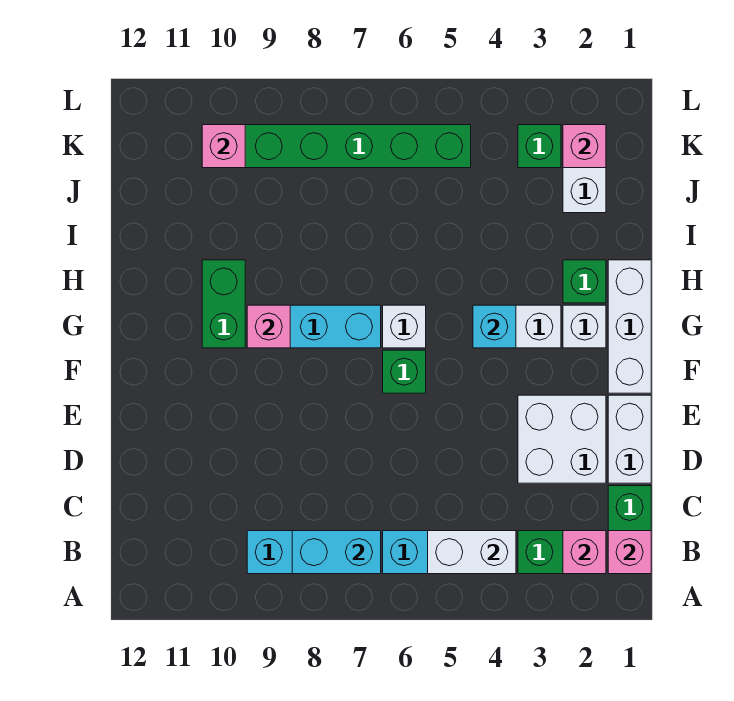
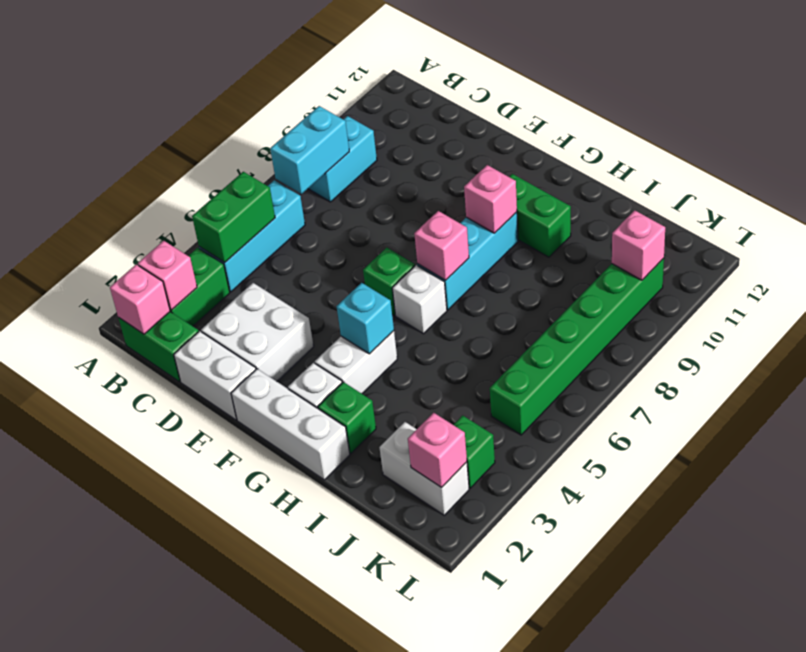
white 1x2 brick [428,531,516,574] -> green 1x2 brick [192,172,275,263]
none -> pink 1x1 brick [414,211,469,280]

